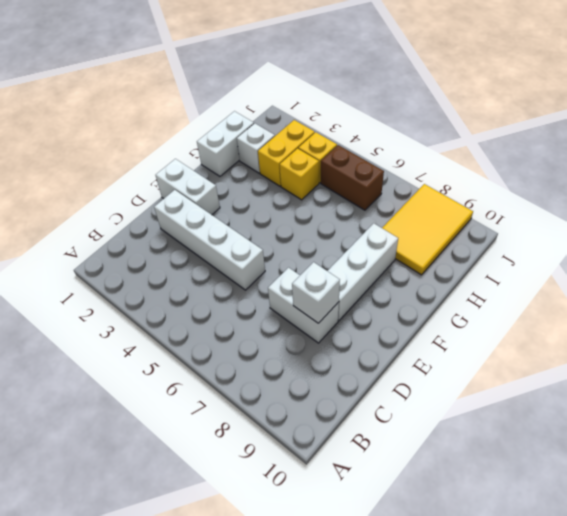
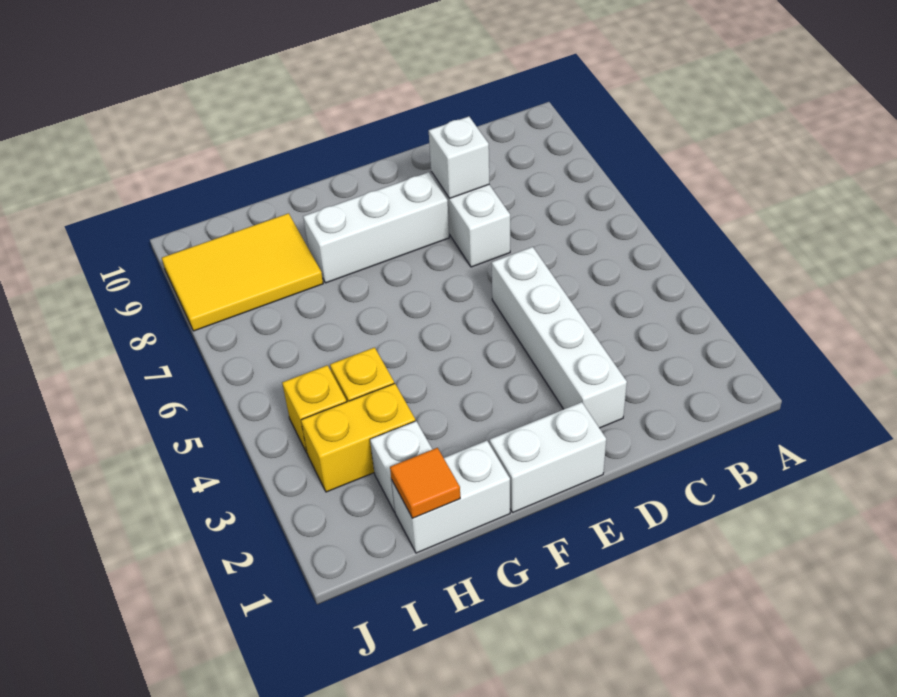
white 1x2 brick [156,159,220,215] -> white 1x2 brick turned to [490,402,606,513]
none -> orange 1x1 tile [390,448,460,518]
brown 1x2 brick [321,145,384,210] -> none

